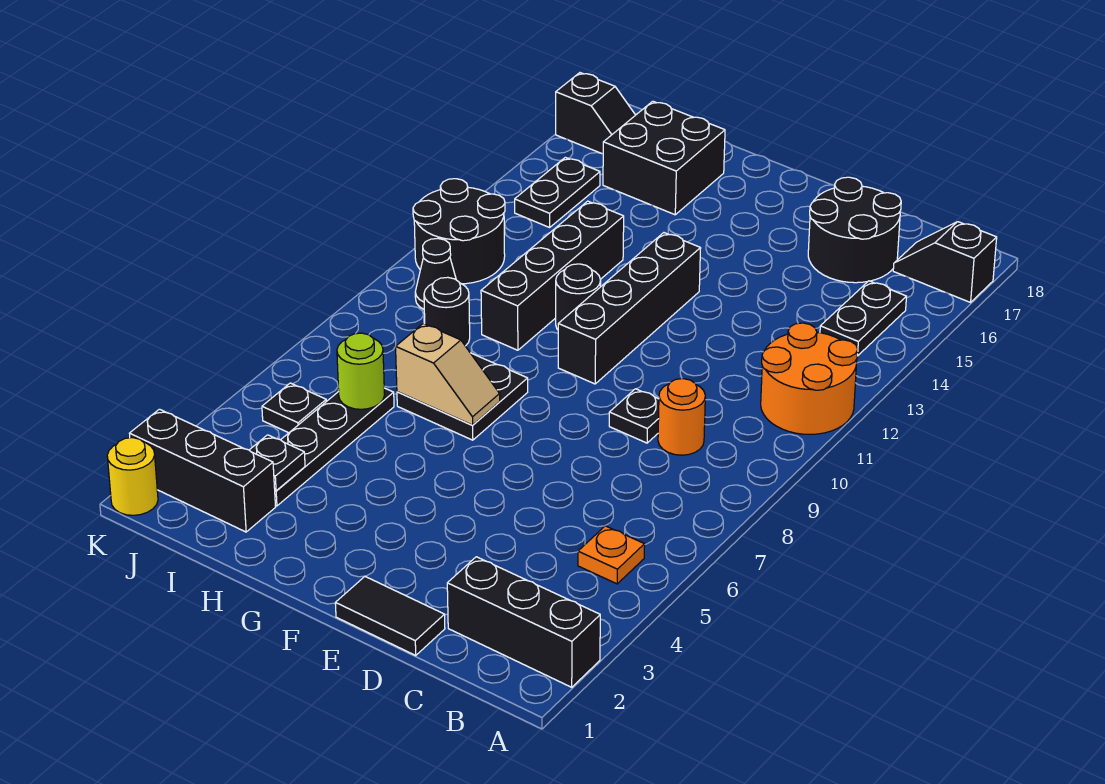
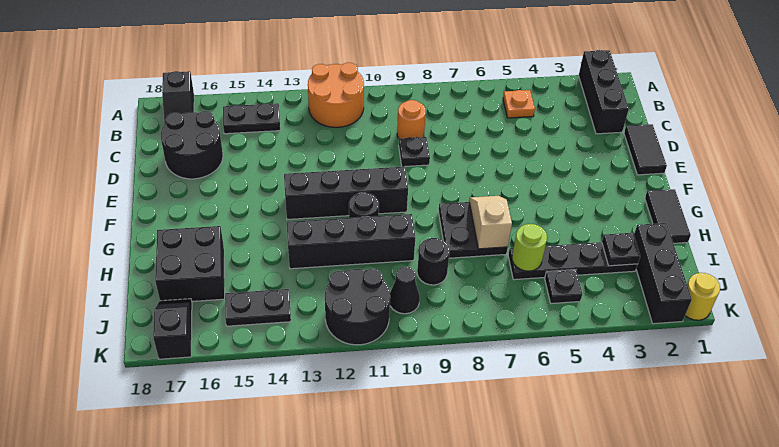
none -> black 1x2 tile [645,189,691,243]

